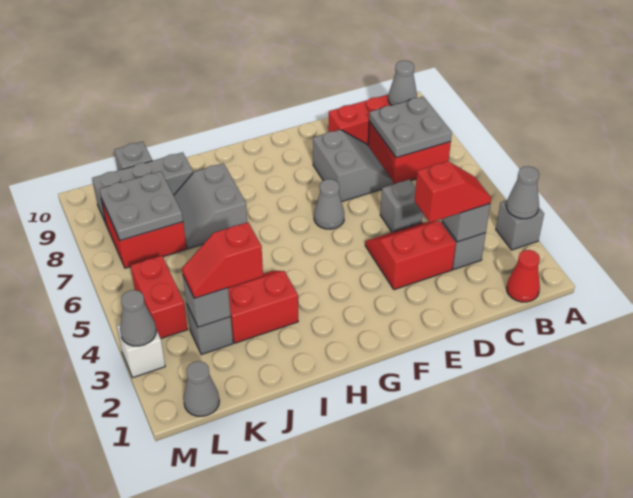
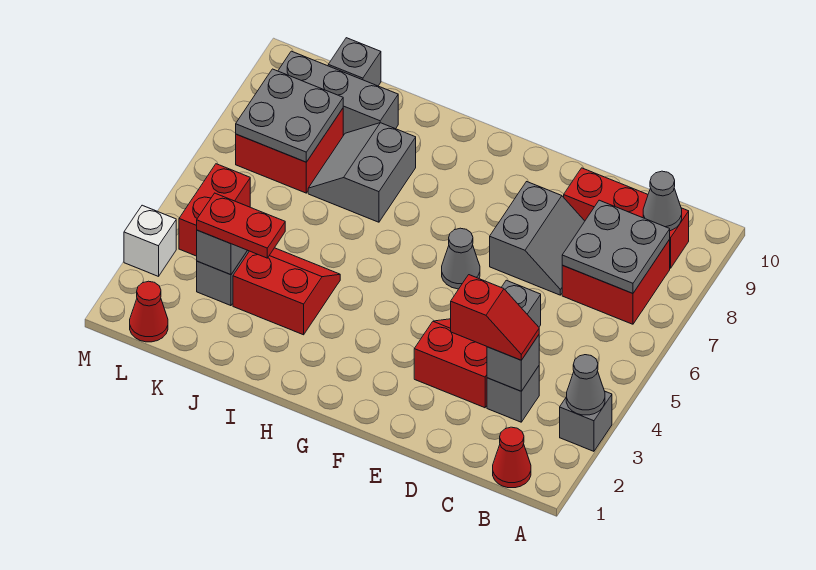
red 1x2 slope [182,222,263,298] -> red 1x2 plate [197,193,285,258]
grey 1x1 cone [184,361,219,416] -> red 1x1 cone [130,281,168,342]
grey 1x1 cone [120,290,156,346] -> none

